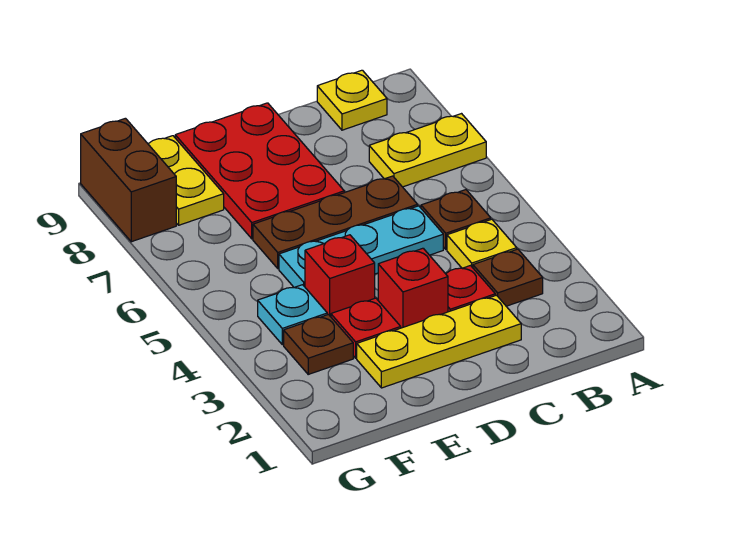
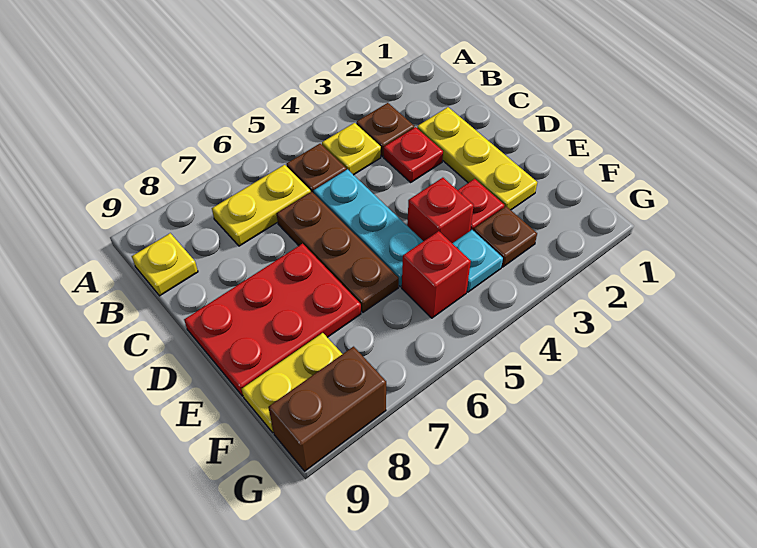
yellow 1x2 plate [369,114,486,187] -> yellow 1x2 plate turned to [212,165,311,246]
red 1x1 brick [378,248,448,328] -> red 1x1 brick moved to [402,231,471,318]

